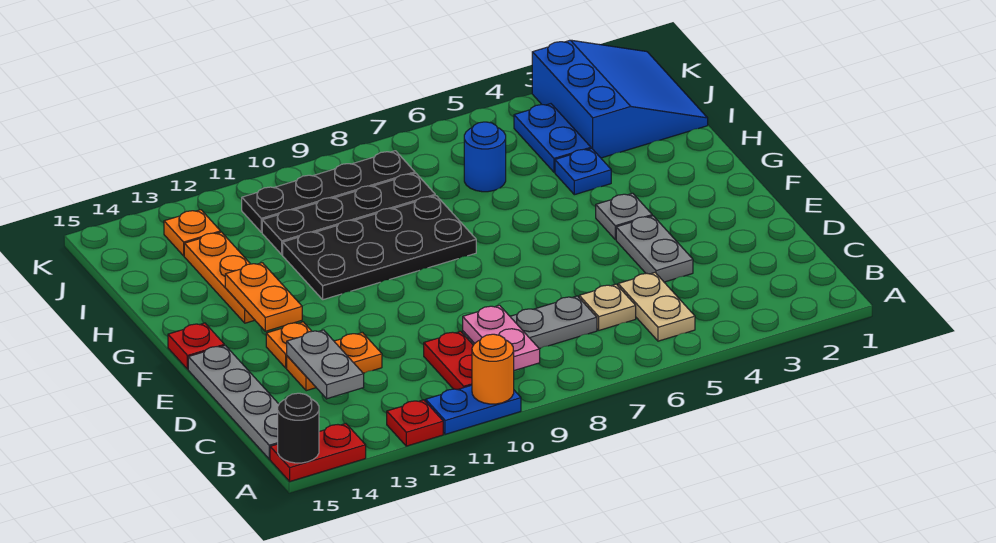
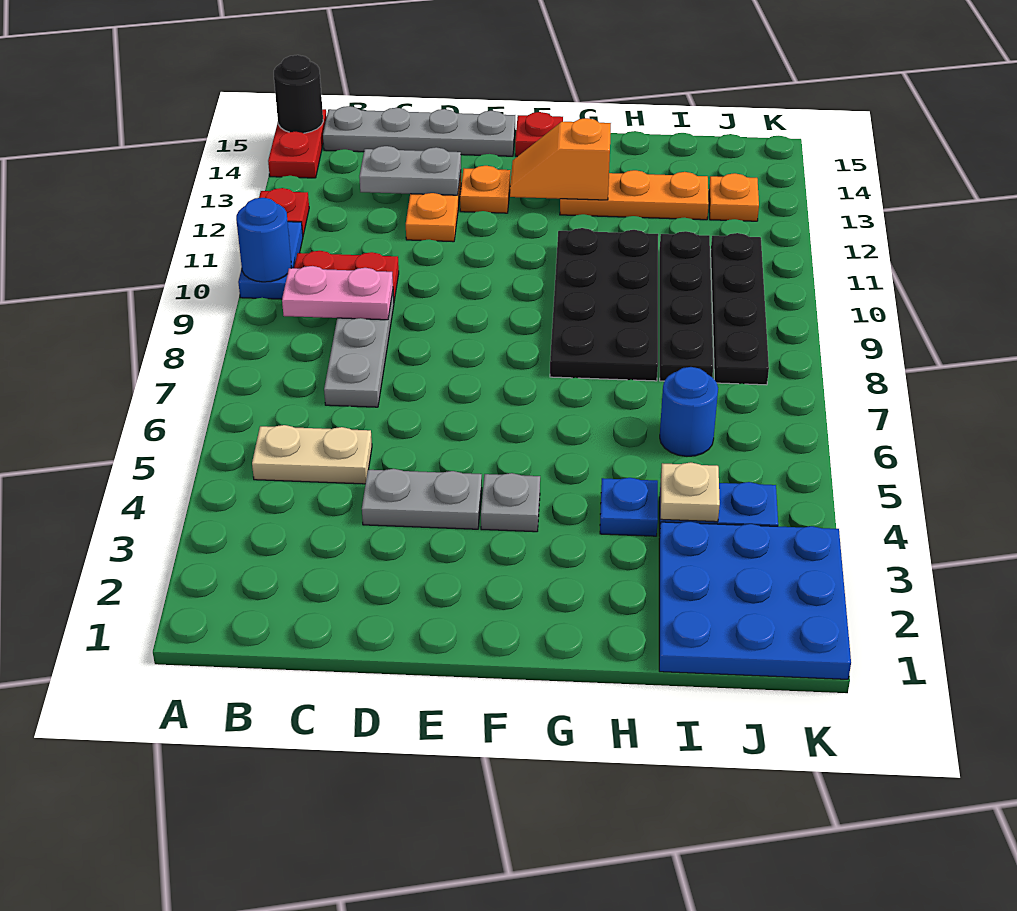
orange 1x1 round brick [472,334,514,404] -> blue 1x1 round brick [236,198,292,282]
tan 1x1 plate [579,284,636,330] -> tan 1x1 plate moved to [661,462,720,522]
orange 1x2 plate [225,263,302,331] -> orange 1x2 slope [510,118,611,200]
blue 3x3 slope [532,40,708,158] -> blue 3x3 plate [659,522,851,679]

